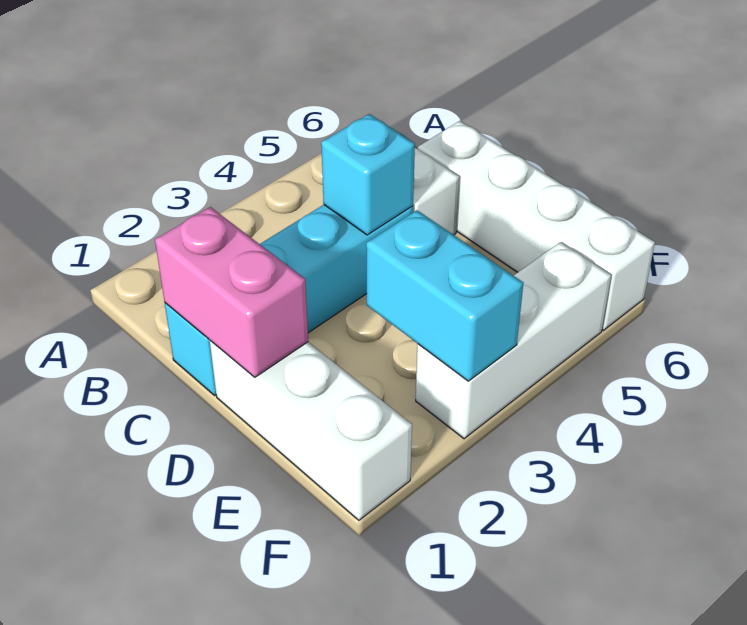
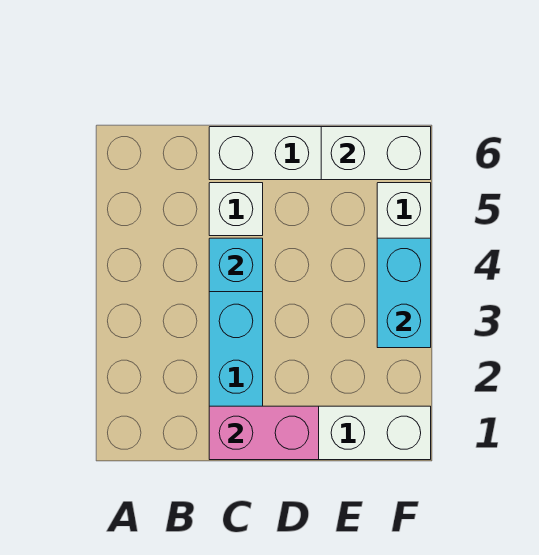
cyan 1x2 brick [366,210,523,381] -> cyan 1x2 brick turned to [377,238,431,348]
none -> white 1x2 brick [321,127,431,180]

